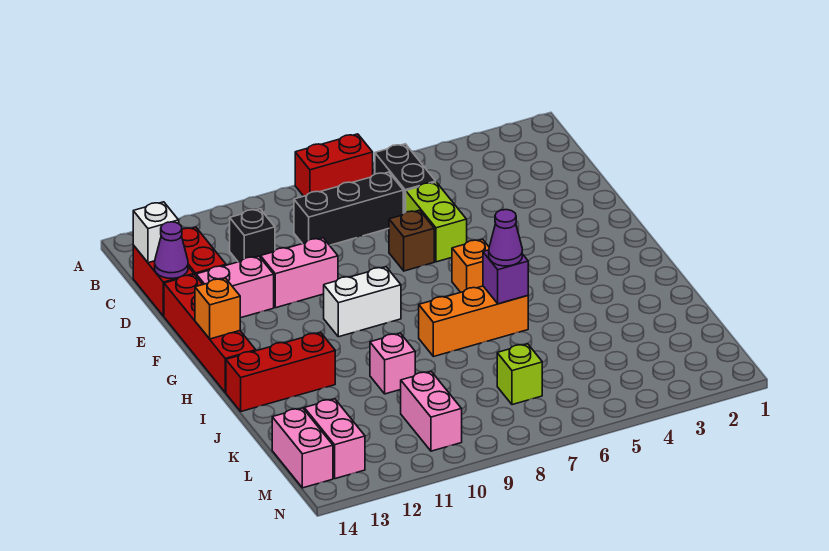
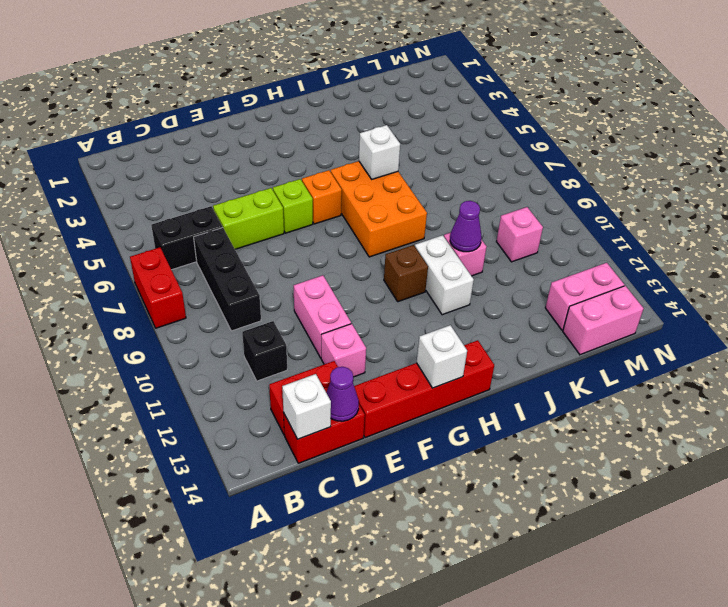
brown 1x1 brick [389,210,434,271] -> brown 1x1 brick moved to [384,245,428,302]
pink 1x2 brick [196,256,274,318] -> pink 1x1 brick [321,324,366,377]
white 1x2 brick [324,267,401,337] -> white 1x2 brick moved to [415,235,474,315]
orange 1x1 brick [195,278,240,339] -> white 1x1 brick [417,325,467,388]
orange 1x3 brick [419,286,528,357] -> orange 2x3 brick [331,161,427,257]
purple 1x1 brick [483,250,528,304] -> white 1x1 brick [359,125,400,179]
purple 1x1 cone [489,210,522,266] -> purple 1x1 cone moved to [450,201,482,252]
red 1x3 brick [226,332,335,411] -> none
lime 1x1 brick [497,344,542,405] -> lime 1x1 brick moved to [273,179,313,233]
pink 1x2 brick [401,372,462,451] -> pink 1x1 brick [496,207,543,262]

